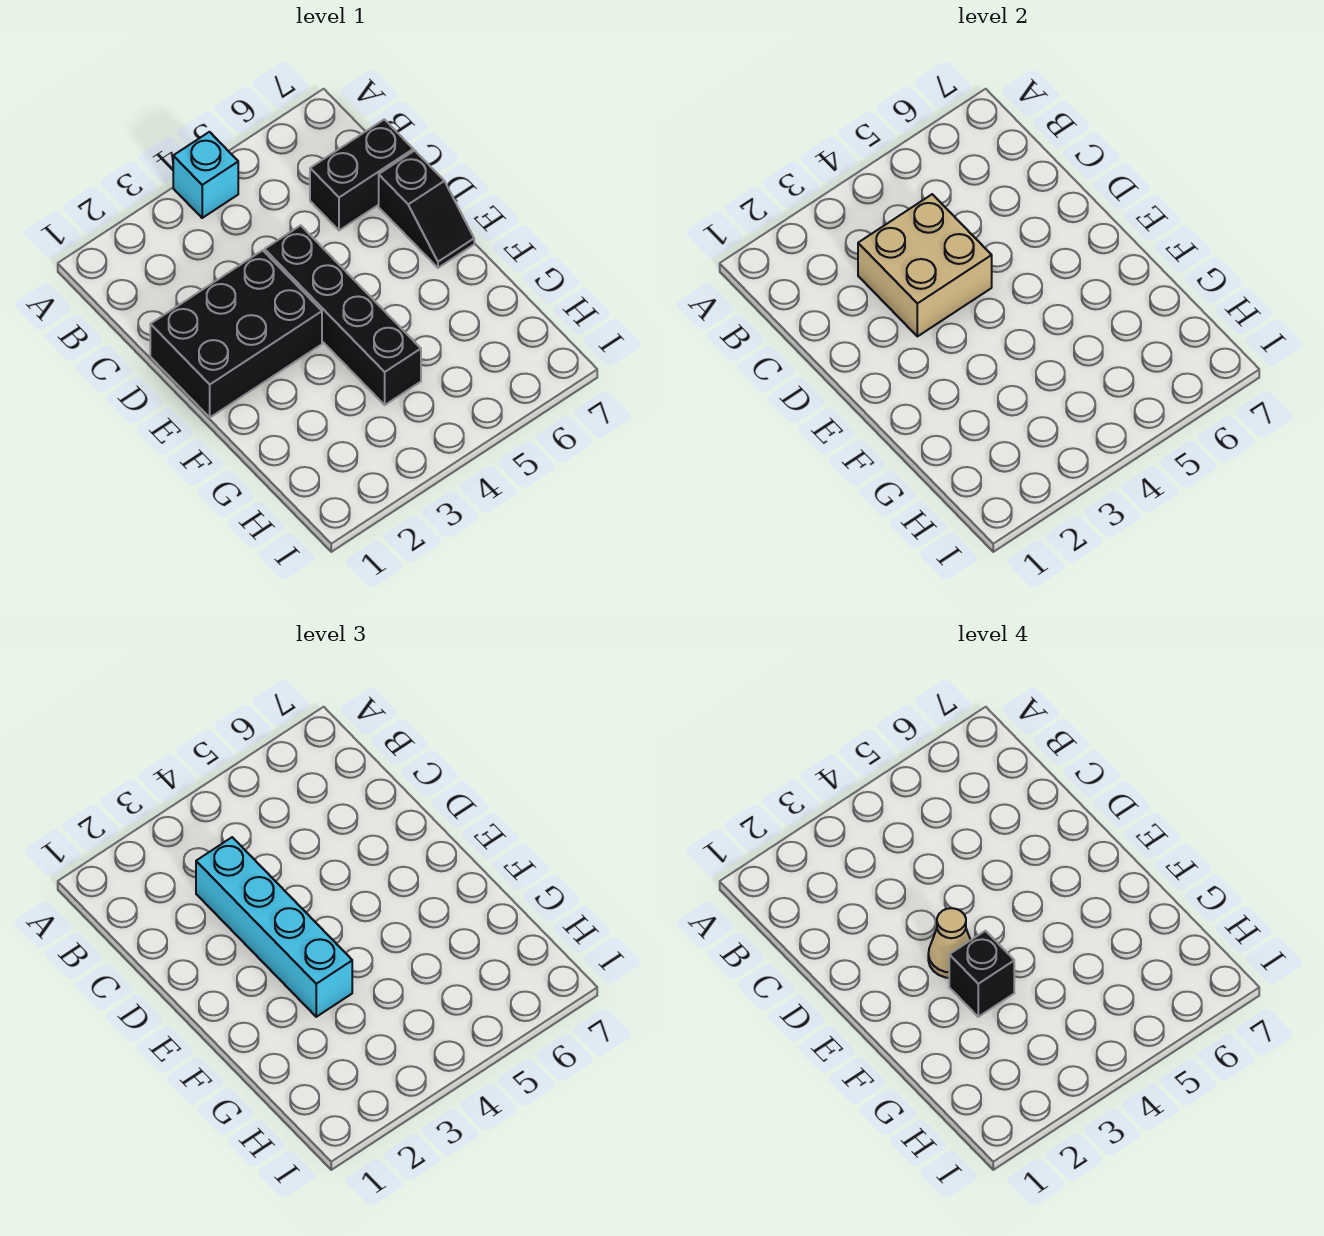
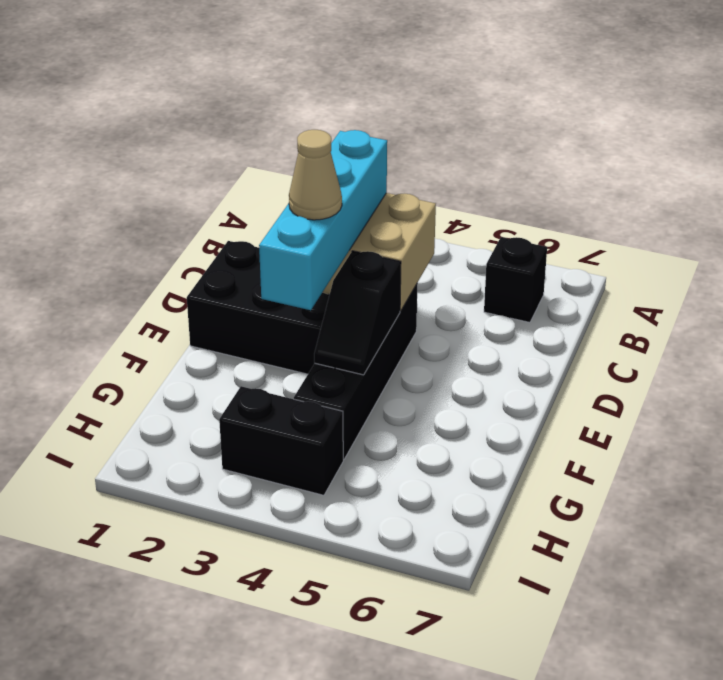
cyan 1x1 brick [173,132,238,218] -> none
black 1x2 brick [310,119,413,230] -> black 1x2 brick moved to [219,386,343,495]
black 1x2 slope [379,151,474,268] -> black 1x2 slope moved to [314,251,401,375]
black 1x1 brick [949,931,1014,1017] -> black 1x1 brick moved to [484,237,547,322]

